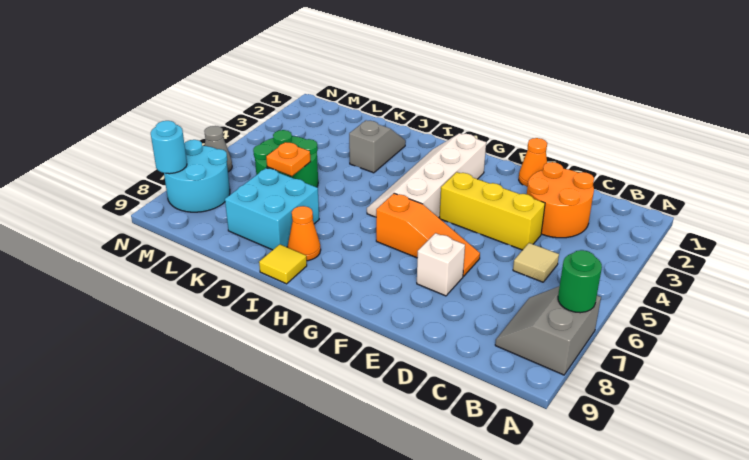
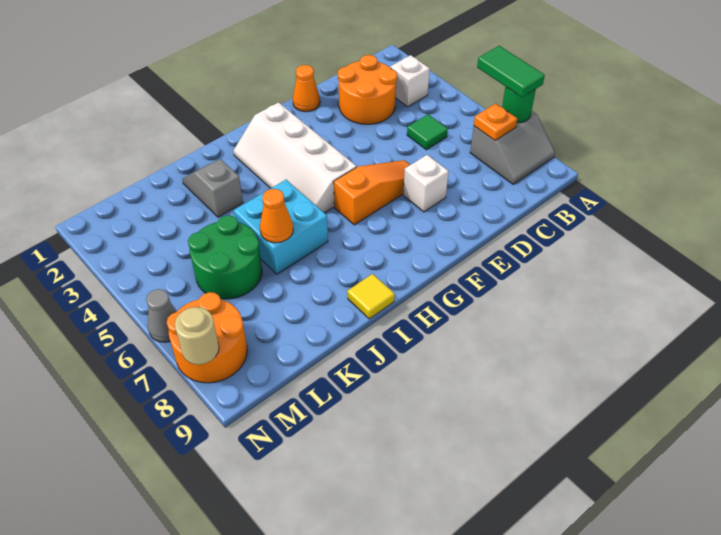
none -> green 1x2 tile [477,46,545,97]
grey 2x2 slope [495,286,601,375] -> grey 2x2 slope turned to [470,111,555,184]
none -> white 1x1 brick [390,55,430,107]
tan 1x1 tile [513,243,559,282] -> green 1x1 tile [407,114,448,150]
yellow 1x3 brick [440,172,545,250] -> none
orange 1x1 cone [288,206,321,261] -> orange 1x1 cone moved to [260,189,293,243]
cyan 2x2 brick [225,168,319,250] -> cyan 2x2 brick moved to [234,180,328,274]
orange 1x1 plate [266,142,311,176] -> orange 1x1 plate moved to [474,103,517,140]
cyan 2x2 round brick [164,140,230,212] -> orange 2x2 round brick [167,292,247,383]
cyan 1x1 round brick [151,121,187,174] -> tan 1x1 round brick [175,307,219,365]

